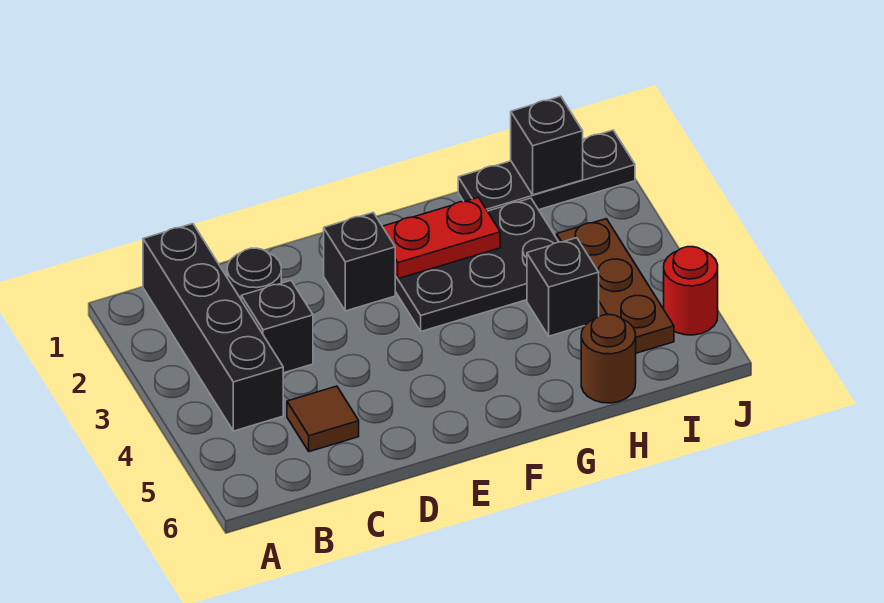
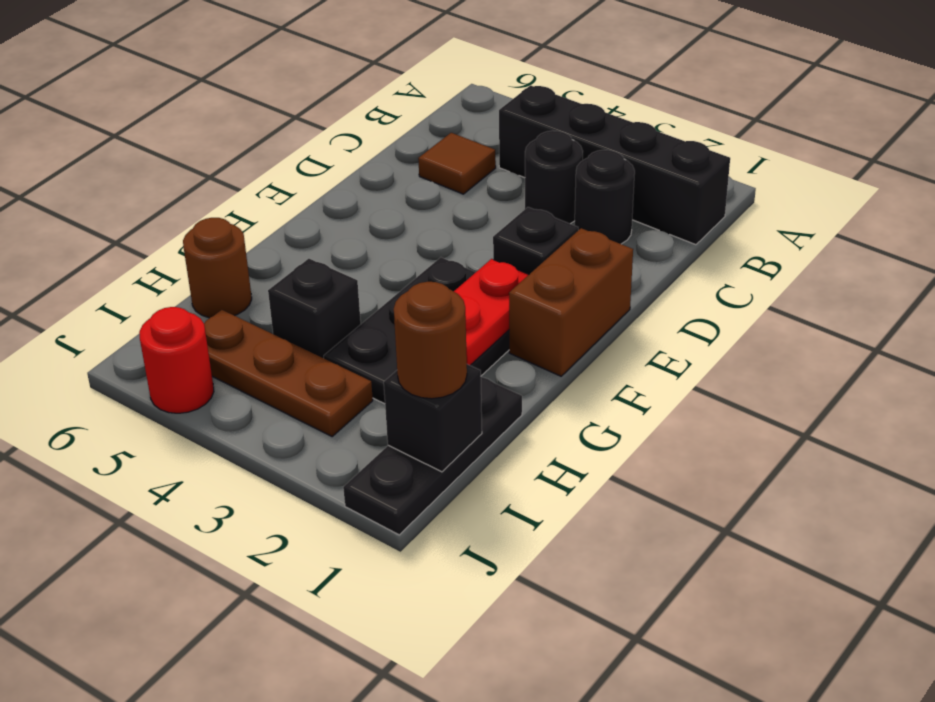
black 1x1 brick [241,281,313,373] -> black 1x1 round brick [525,131,583,224]
none -> brown 1x2 brick [509,228,633,376]
none -> brown 1x1 round brick [394,282,467,399]

